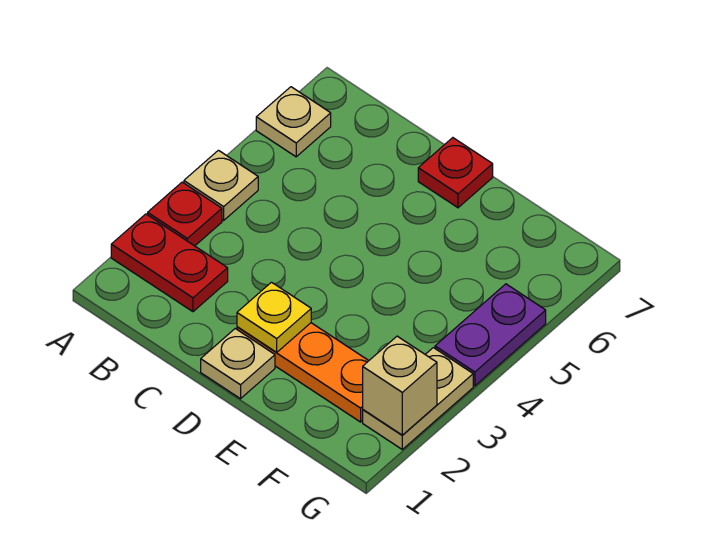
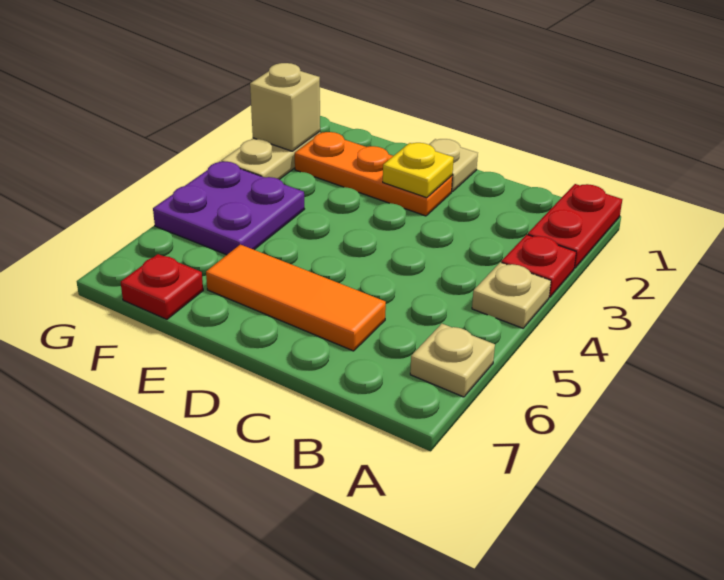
red 1x2 plate [111,214,228,312] -> red 1x2 plate turned to [528,184,622,268]
none -> orange 1x3 tile [206,244,386,351]
red 1x1 plate [418,138,493,208] -> red 1x1 plate moved to [121,254,203,319]
purple 1x2 plate [435,284,546,386] -> purple 2x2 plate [153,162,304,255]

